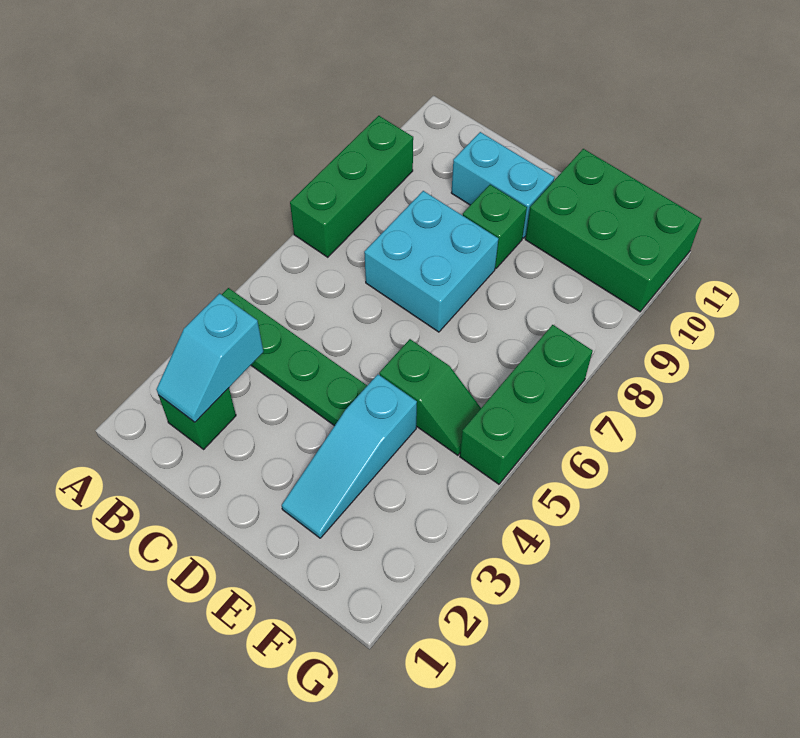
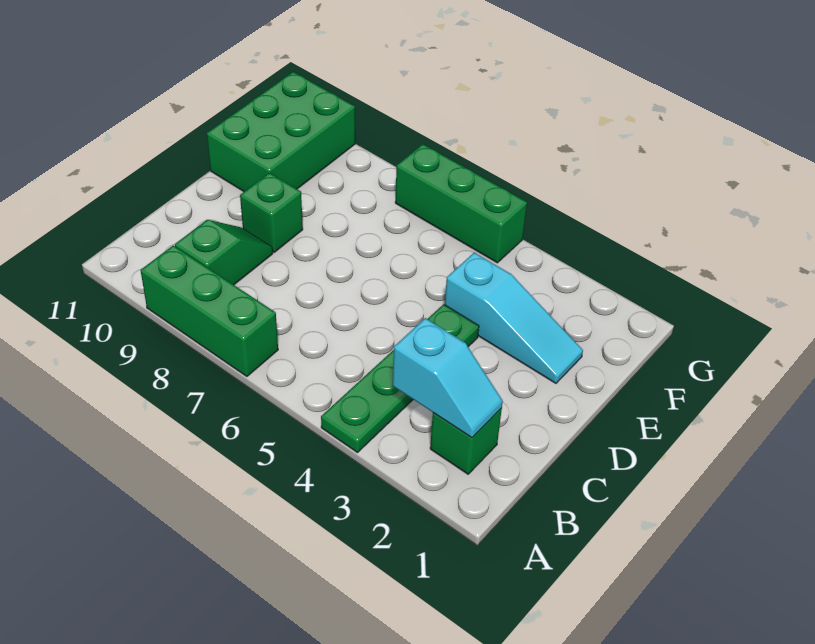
cyan 2x2 brick [364,191,498,332] -> none
cyan 1x2 brick [451,132,554,238] -> none
green 1x2 slope [379,339,481,455] -> green 1x2 slope moved to [175,220,273,285]

